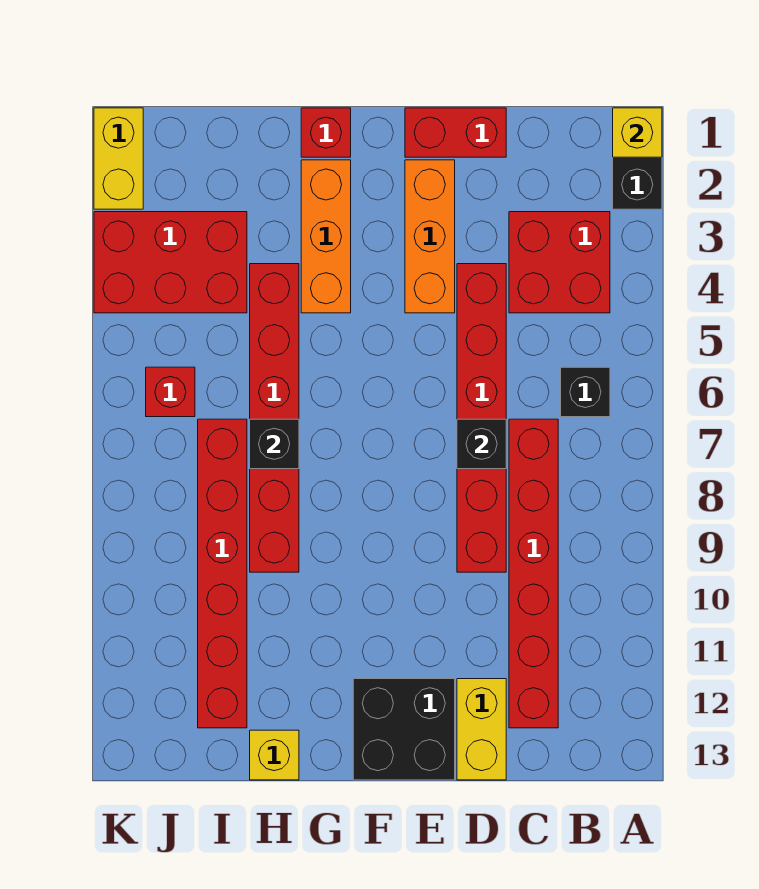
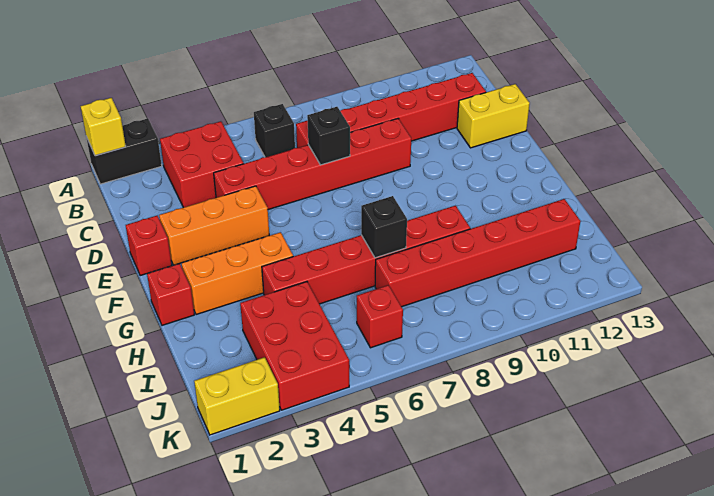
red 1x2 brick [405,108,506,157] -> red 1x1 brick [126,216,172,276]
black 2x2 brick [353,679,455,780] -> none
yellow 1x1 brick [250,730,299,780] -> none

